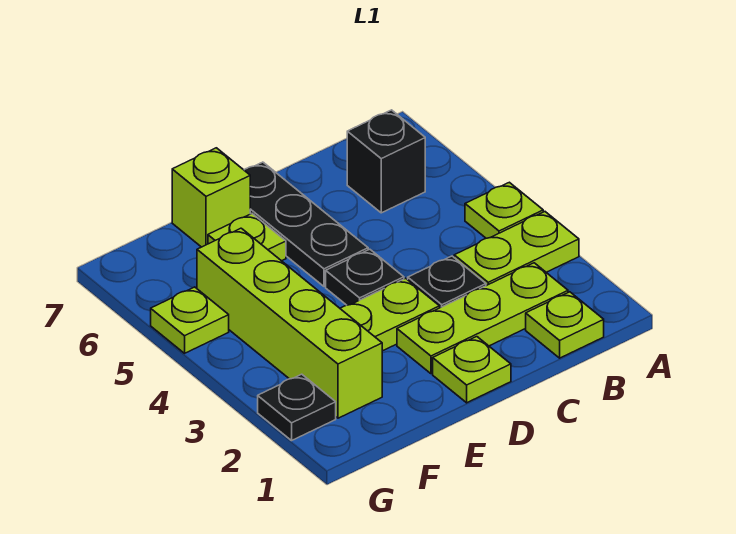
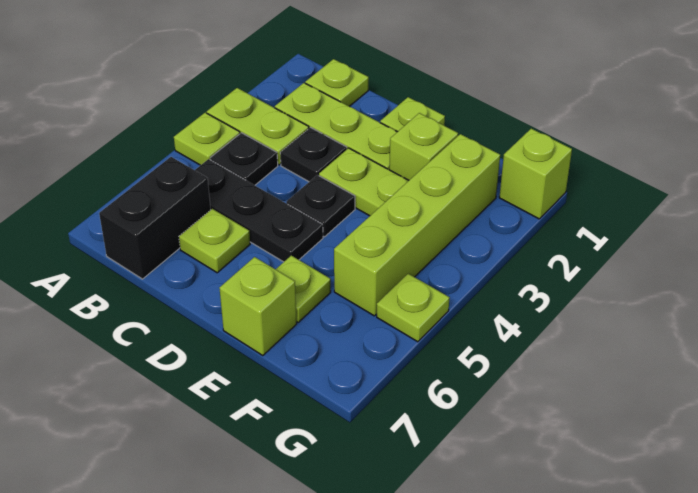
black 1x1 brick [347,110,425,213] -> black 1x2 brick [99,157,211,279]
none -> lime 1x1 plate [179,209,250,273]
black 1x3 plate [244,162,368,286] -> black 1x3 plate turned to [195,159,323,262]
none -> lime 1x1 brick [389,113,458,180]
none -> lime 1x1 brick [499,129,572,219]
black 1x1 plate [258,374,336,441] -> black 1x1 plate moved to [210,133,278,185]

